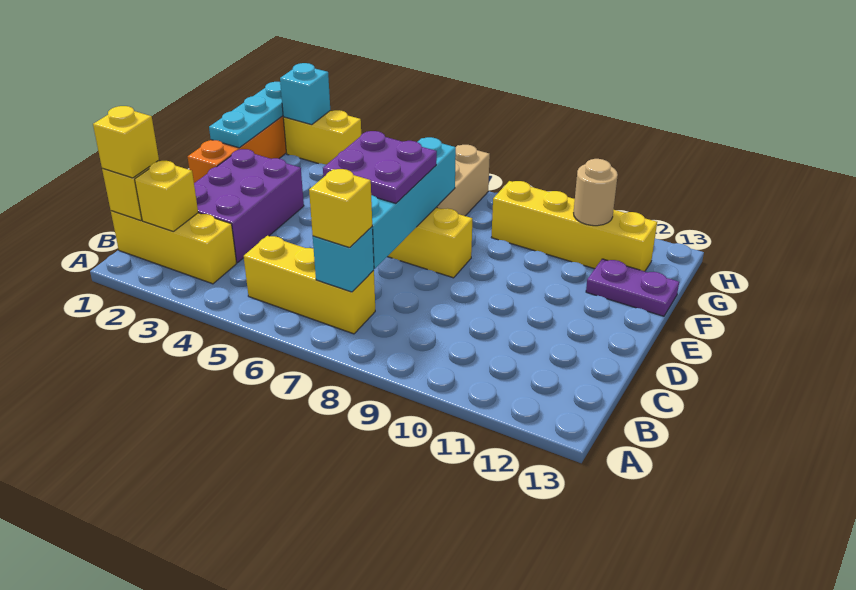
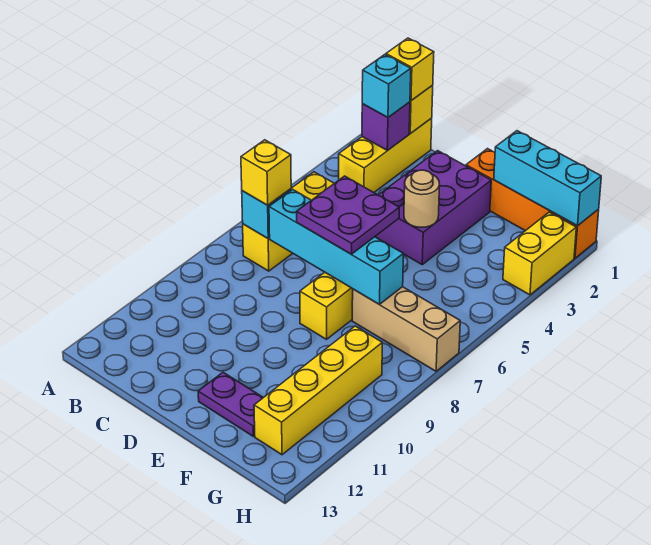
yellow 1x1 brick [135,161,198,231] -> purple 1x1 brick [362,102,410,150]
purple 2x3 brick [194,149,304,263] -> purple 2x3 brick turned to [375,151,491,265]
cyan 1x3 plate [209,82,283,148] -> cyan 1x3 brick [494,131,601,226]
purple 1x2 plate [586,259,679,316] -> purple 1x2 plate turned to [198,372,263,436]
tan 1x1 round brick [574,159,618,226] -> tan 1x1 round brick moved to [404,170,440,227]
cyan 1x1 brick [280,63,330,125] -> cyan 1x1 brick moved to [362,55,411,117]

